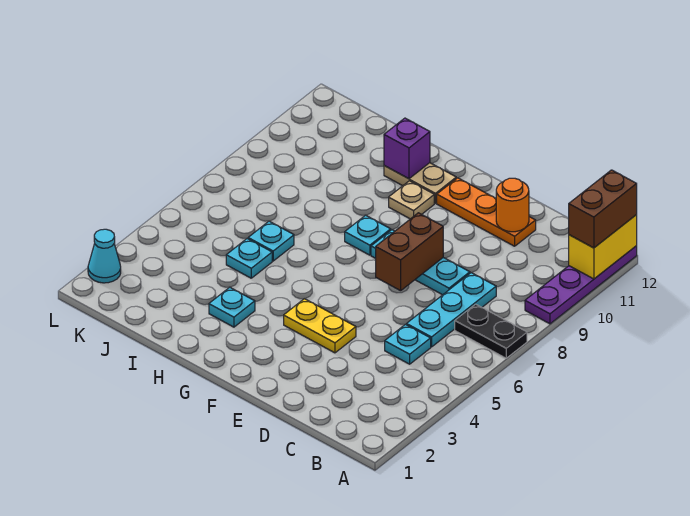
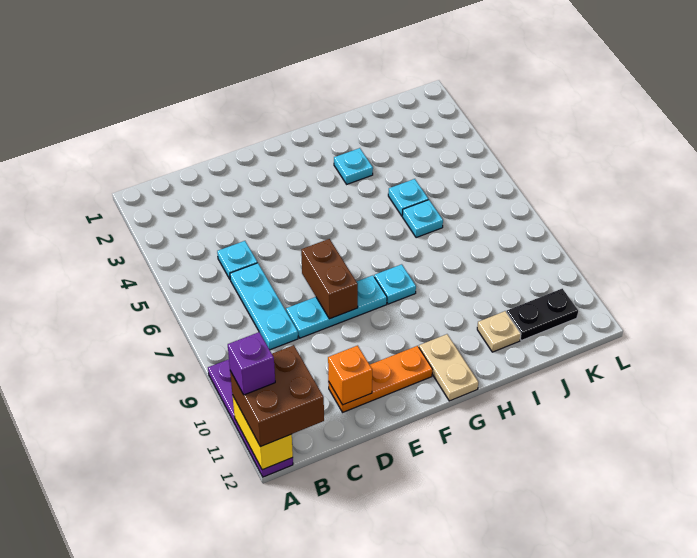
black 1x2 plate [455,304,527,358] -> black 1x2 plate moved to [507,289,578,340]
brown 1x2 brick [569,170,637,248] -> brown 2x2 brick [230,345,324,447]
orange 1x1 round brick [496,178,529,232] -> orange 1x1 brick [328,346,372,405]
yellow 1x2 plate [284,299,356,353] -> none
tan 1x1 plate [389,181,434,219] -> tan 1x1 plate moved to [477,311,521,352]
tan 1x2 plate [384,163,456,203] -> tan 1x2 plate turned to [419,334,478,401]
purple 1x1 brick [384,118,430,179] -> purple 1x1 brick moved to [228,332,275,395]
cyan 1x1 cone [88,229,121,283] -> none

